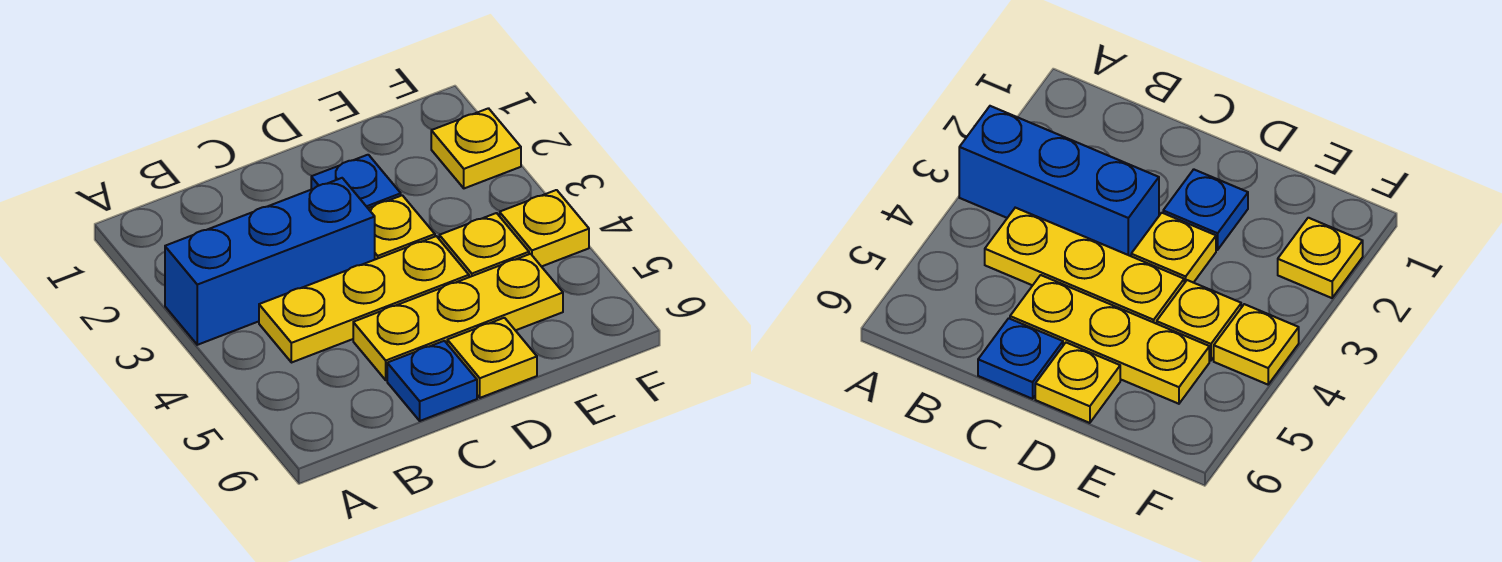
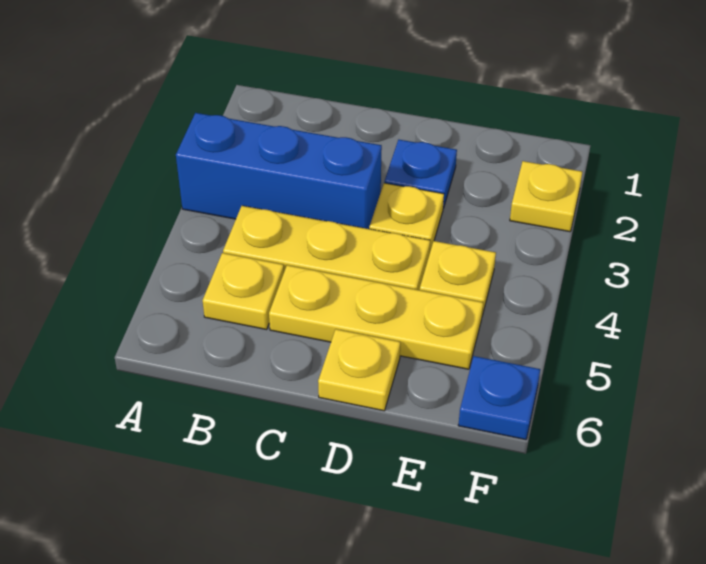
blue 1x1 plate [387,341,477,421] -> blue 1x1 plate moved to [458,356,540,440]
yellow 1x1 plate [500,190,589,267] -> yellow 1x1 plate moved to [202,253,284,330]

